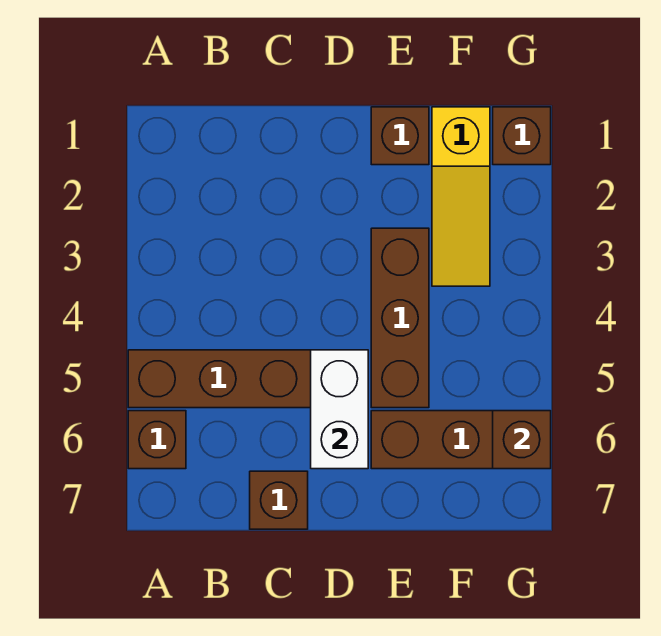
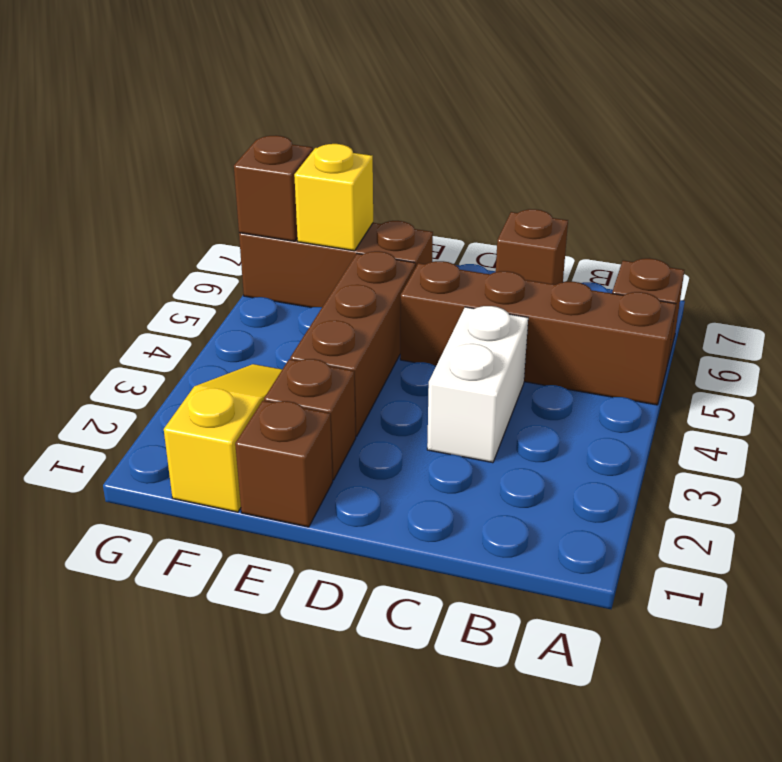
white 1x2 brick [311,350,368,469] -> white 1x2 brick moved to [427,306,528,463]
none -> yellow 1x1 brick [294,144,373,251]
brown 1x1 brick [493,107,551,165] -> brown 1x1 brick moved to [264,359,356,480]

